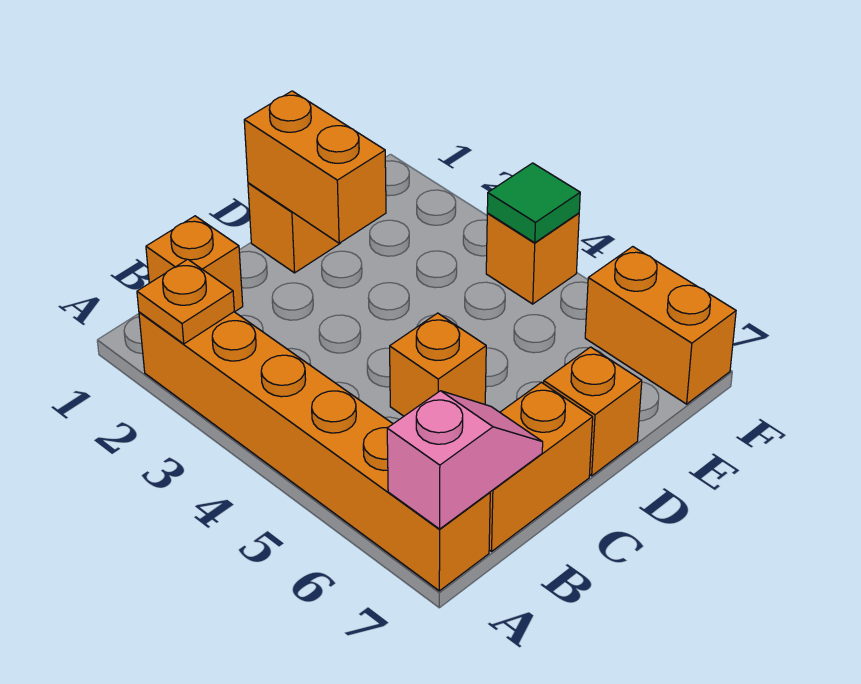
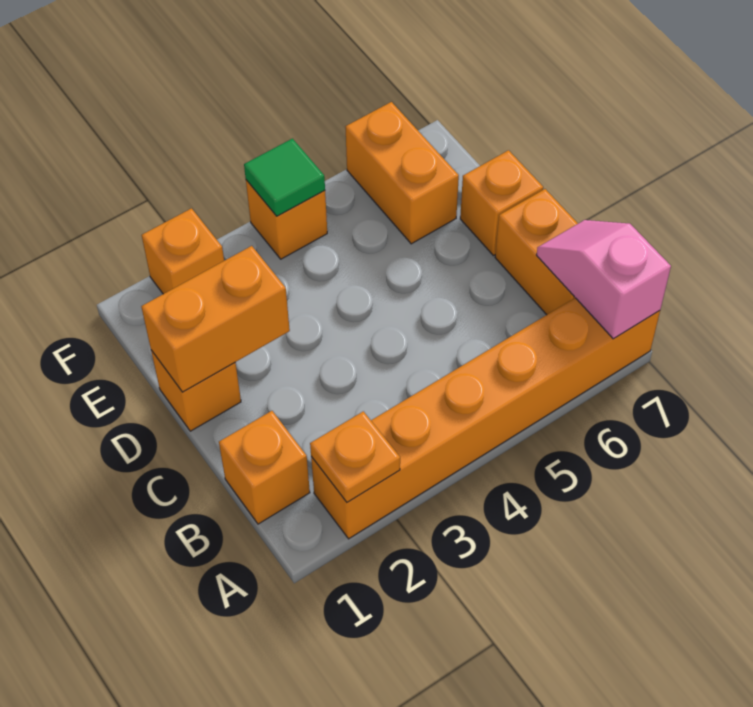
orange 1x1 brick [390,313,486,416] -> orange 1x1 brick moved to [142,208,224,294]
orange 1x2 brick [585,247,736,404] -> orange 1x2 brick turned to [346,102,459,244]

